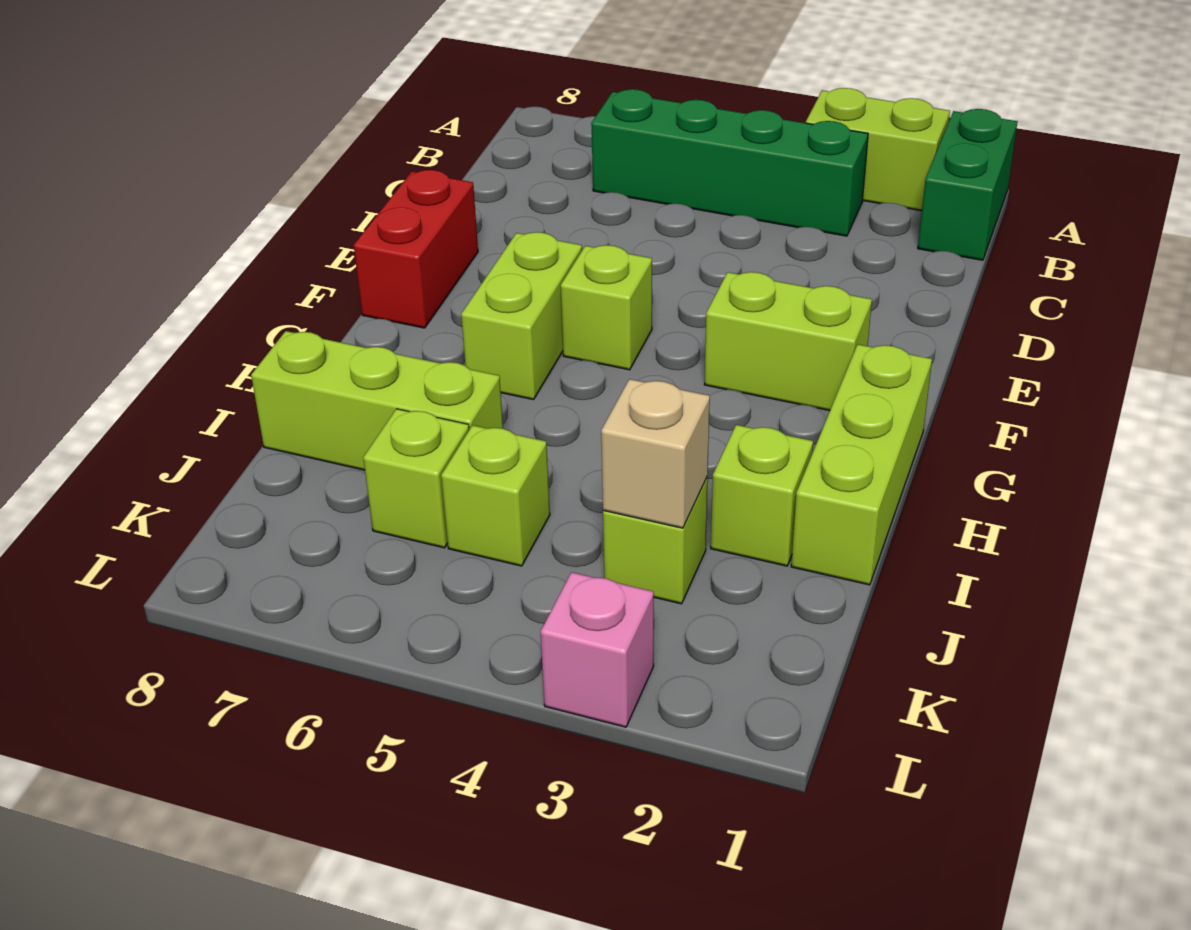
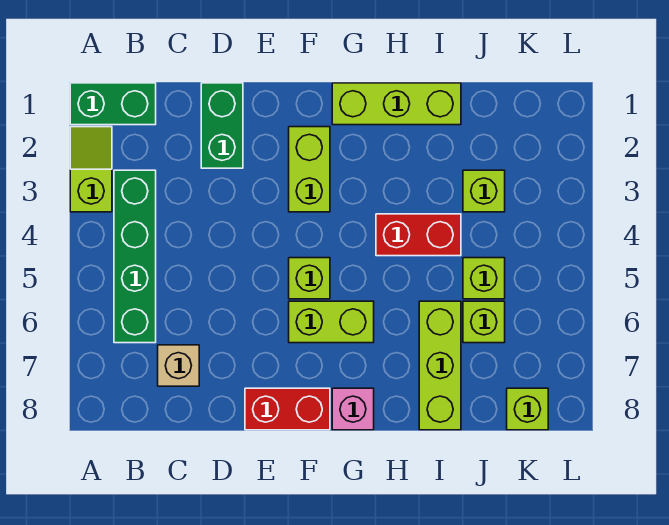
lime 1x2 brick [806,88,950,211] -> lime 1x2 slope [70,127,112,212]
none -> green 1x2 brick [201,83,243,168]
none -> red 1x2 brick [376,214,461,256]
lime 1x1 brick [711,425,813,566] -> lime 1x1 brick moved to [507,388,548,430]
tan 1x1 brick [601,379,710,528] -> tan 1x1 brick moved to [158,345,199,386]
pink 1x1 brick [540,572,654,727] -> pink 1x1 brick moved to [332,388,374,430]

